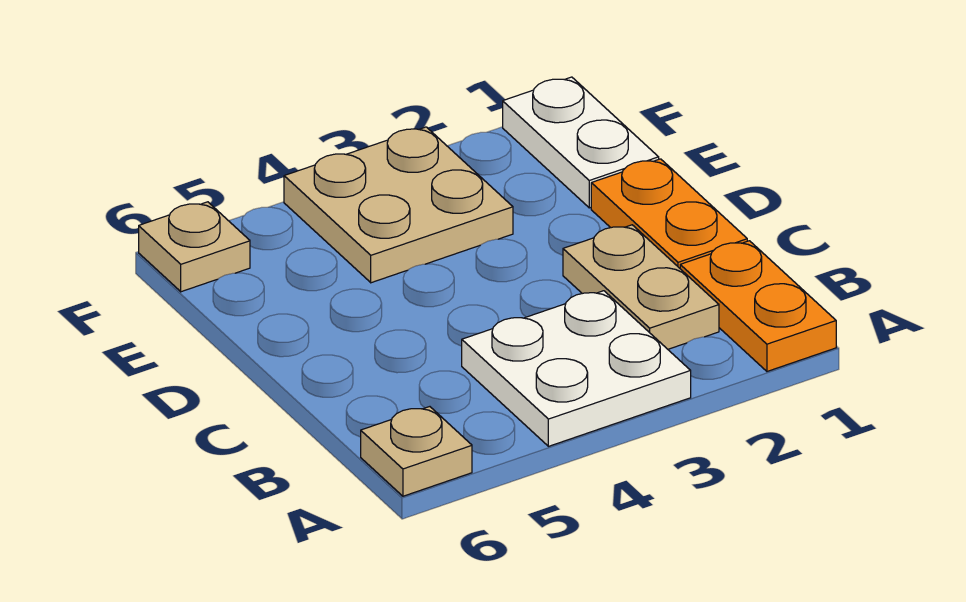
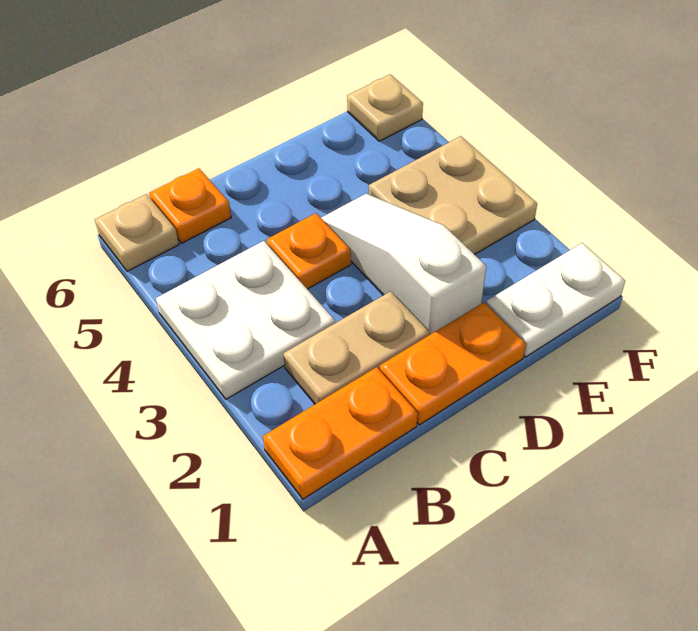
none -> orange 1x1 plate [149,168,231,243]
none -> orange 1x1 plate [267,213,351,289]
none -> white 1x3 slope [321,194,486,335]

